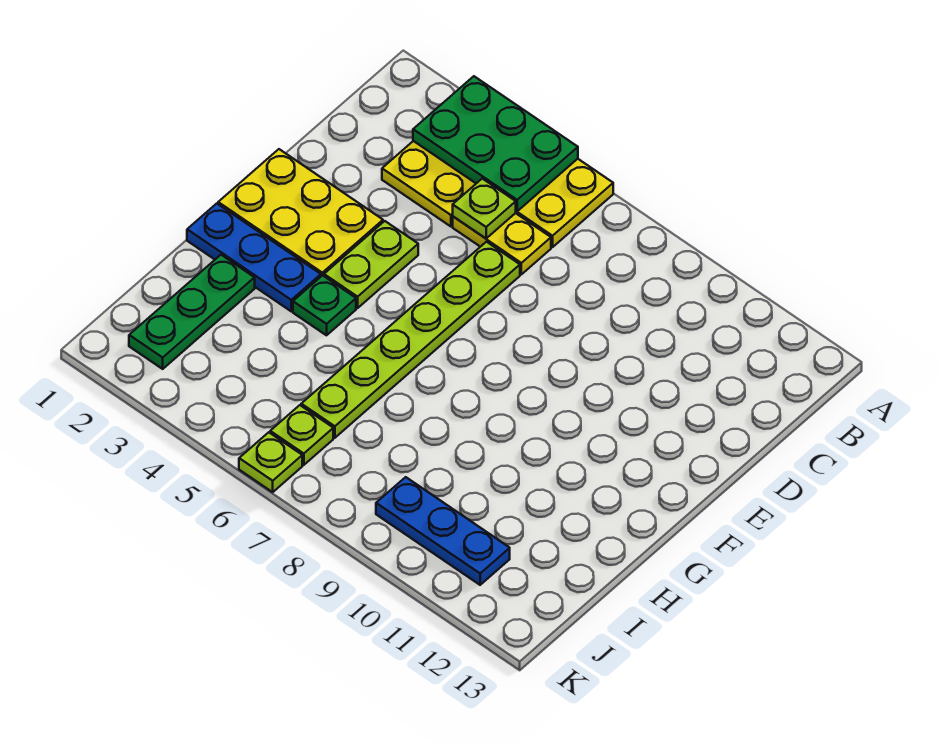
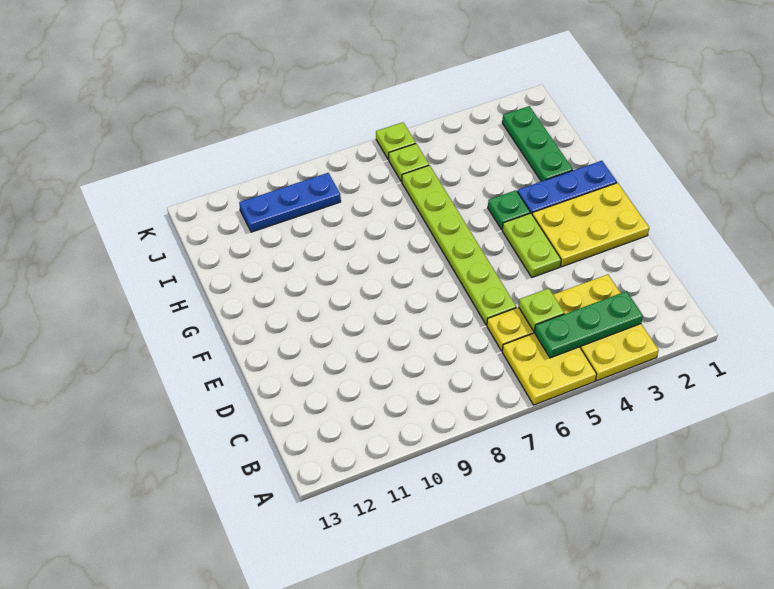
green 2x3 plate [413,76,578,211] -> green 1x3 plate [535,291,643,358]

